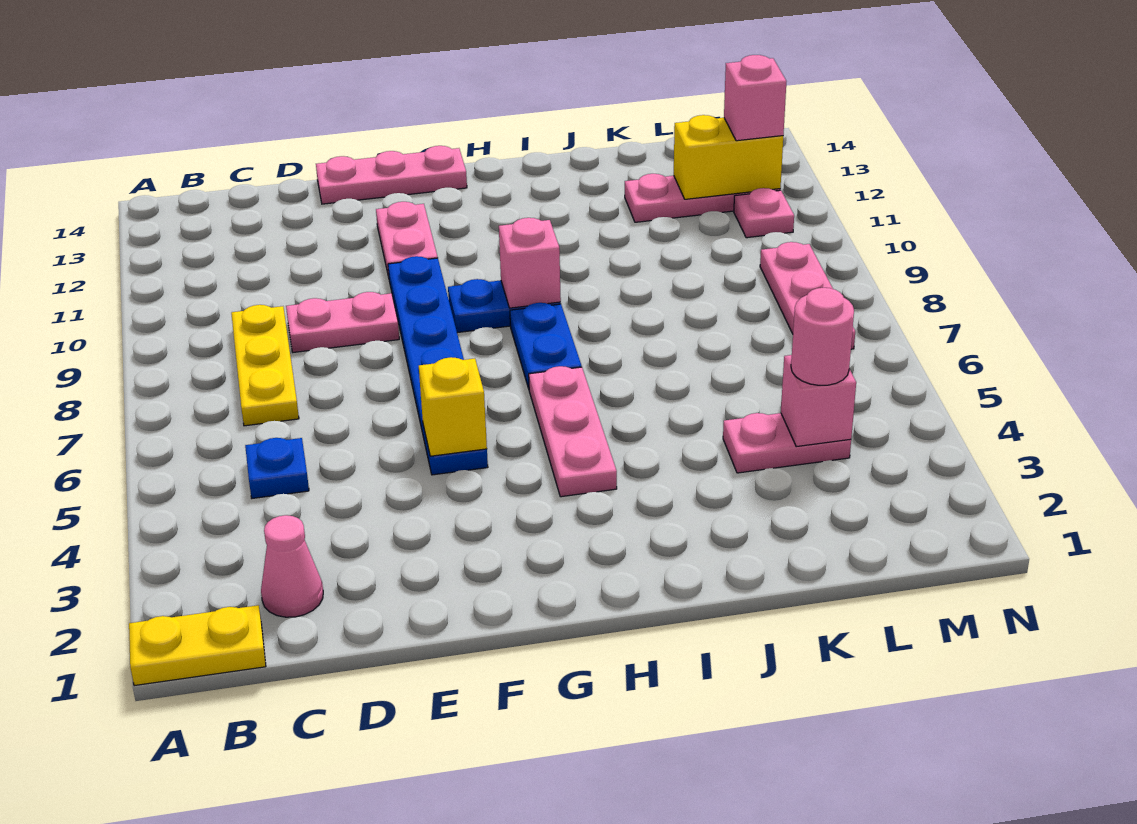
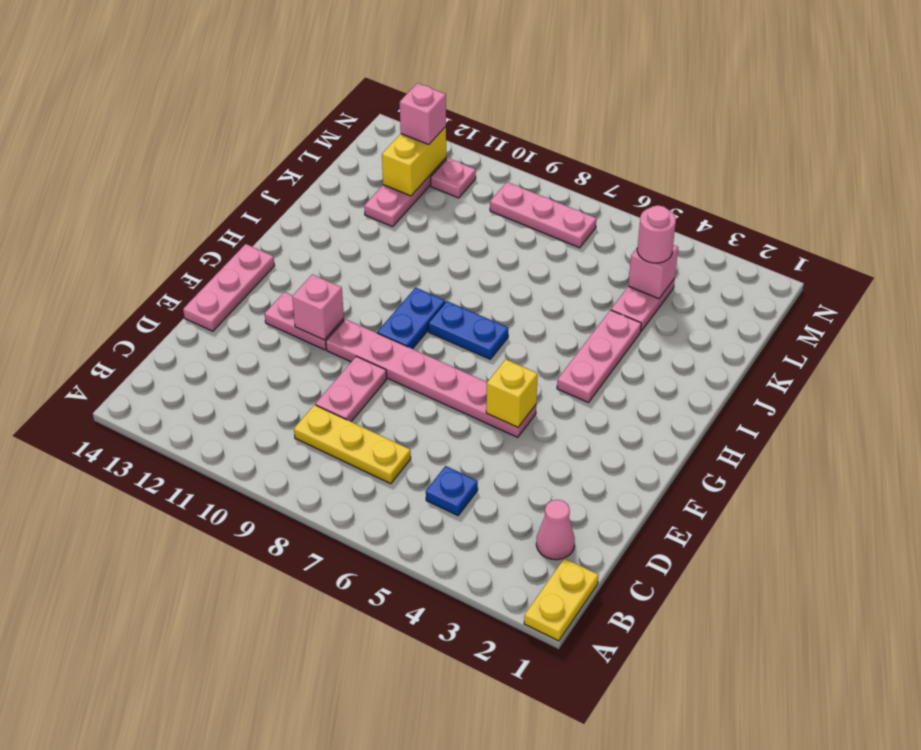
blue 1x6 plate [388,256,488,475] -> pink 1x6 plate [326,319,536,437]
pink 1x3 plate [529,366,617,497] -> pink 1x3 plate turned to [557,310,641,403]
pink 1x1 brick [499,218,561,308] -> pink 1x1 brick moved to [292,274,344,340]

